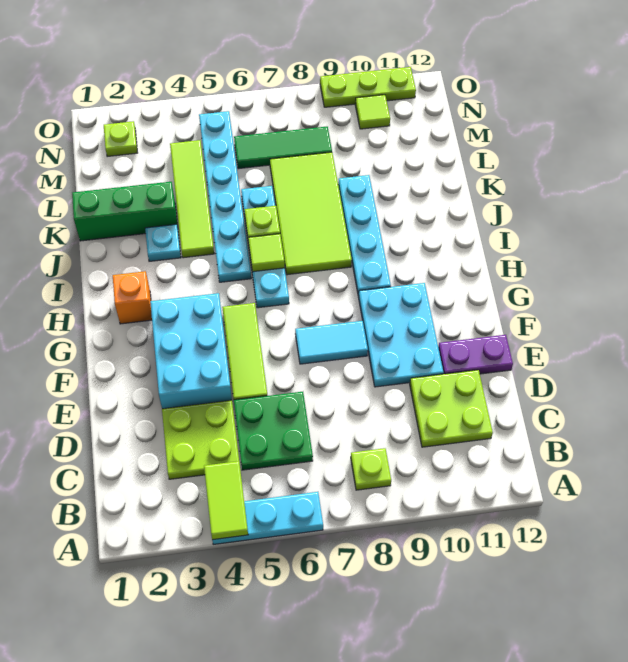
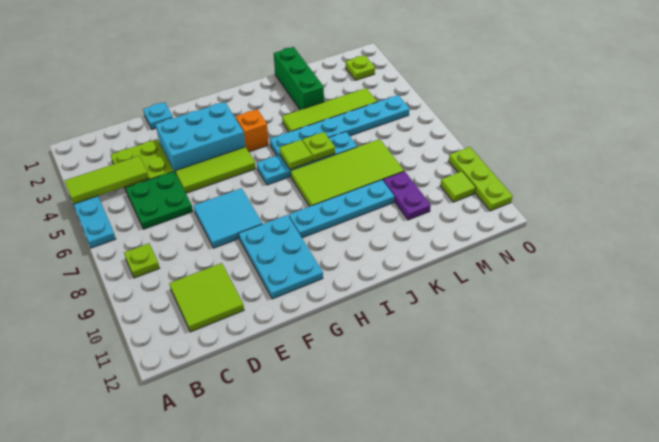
lime 1x2 tile [204,461,248,540] -> lime 1x3 tile [65,156,149,204]
lime 2x2 plate [410,370,493,447] -> lime 2x2 tile [169,263,244,332]
cyan 2x3 plate [358,283,444,387] -> cyan 2x3 plate turned to [239,215,323,299]
purple 1x2 plate [438,335,513,374] -> purple 1x2 plate moved to [383,171,431,220]
cyan 1x2 tile [295,321,368,364] -> cyan 2x2 tile [194,188,262,248]
orange 1x1 brick [113,271,152,324] -> orange 1x1 brick moved to [236,109,269,152]
cyan 1x1 plate [145,224,181,261] -> cyan 1x1 plate moved to [143,102,173,130]
green 1x3 tile [234,127,332,169] -> none

